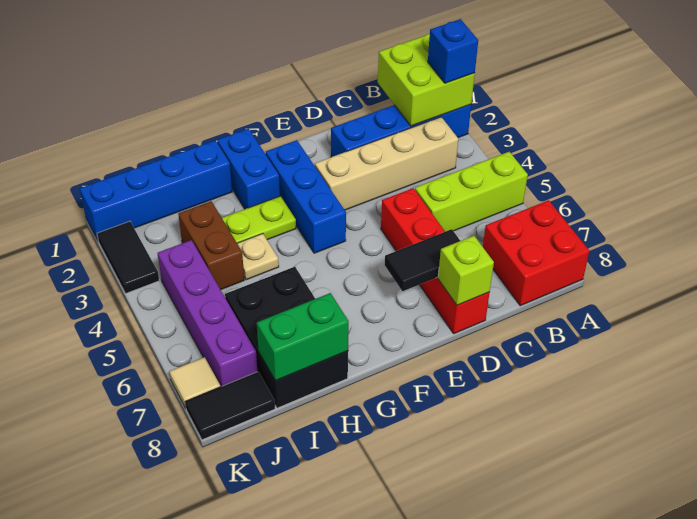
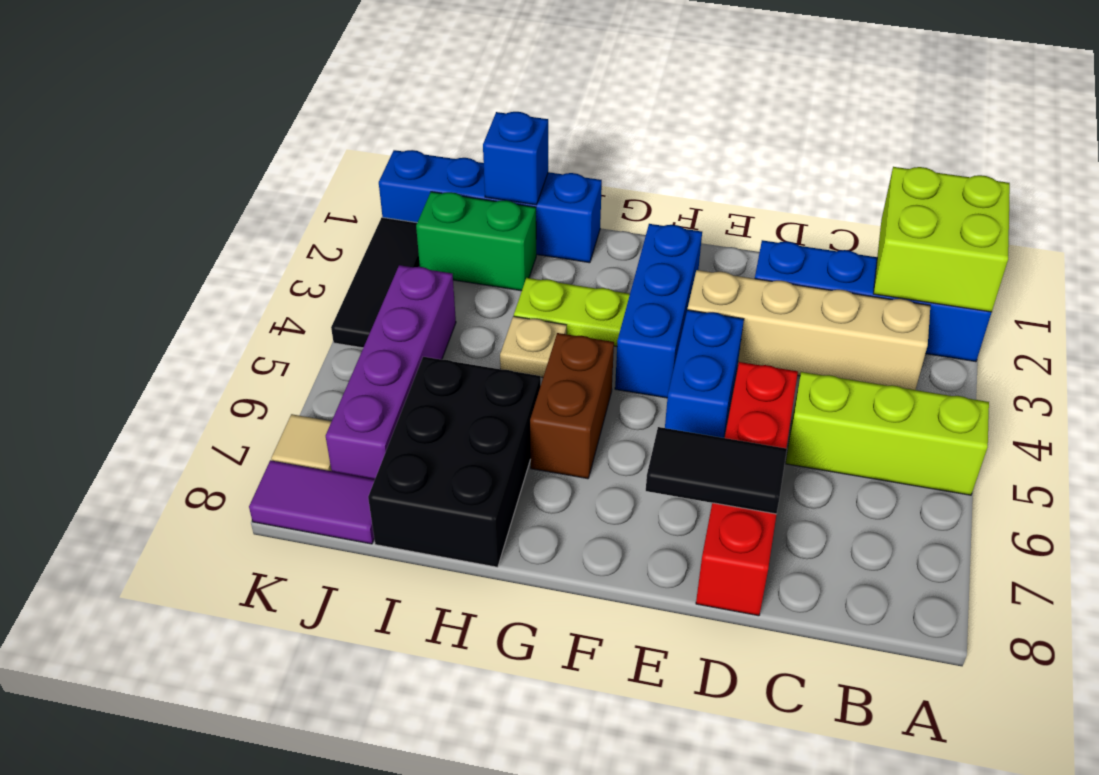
blue 1x1 brick [428,19,478,83] -> blue 1x1 brick moved to [483,112,548,205]
red 2x2 brick [483,200,589,306] -> none
lime 1x1 brick [438,236,494,305] -> none
blue 1x2 brick [217,129,280,209] -> blue 1x2 brick moved to [665,310,744,438]
green 1x2 brick [257,293,349,381] -> green 1x2 brick moved to [416,192,536,291]
brown 1x2 brick [178,201,244,290] -> brown 1x2 brick moved to [530,333,614,479]
black 1x2 tile [185,372,275,440] -> purple 1x2 tile [249,460,375,544]
black 1x2 tile [97,221,159,294] -> black 1x3 tile [331,217,420,348]

